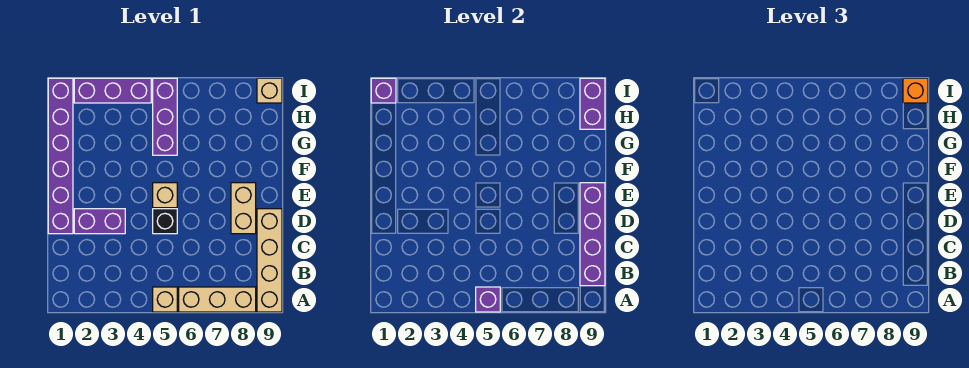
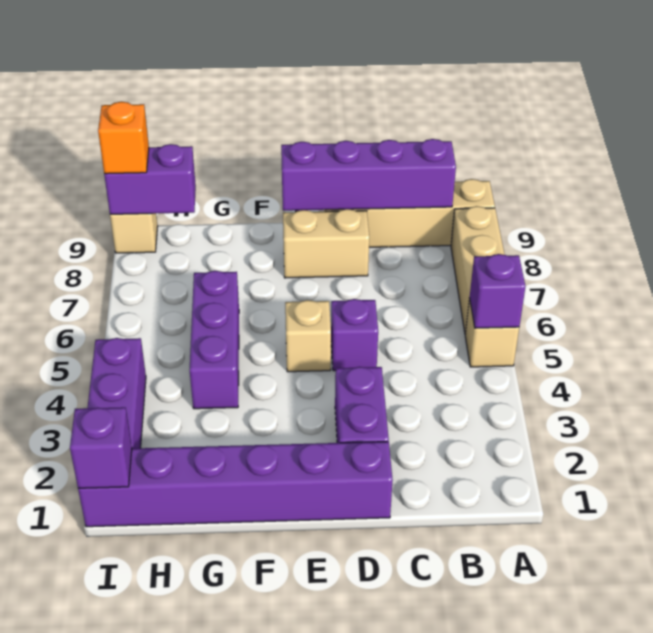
black 1x1 brick [153,209,177,234] -> purple 1x1 brick [331,299,378,371]
purple 1x3 brick [153,78,177,155] -> purple 1x3 brick turned to [190,271,239,409]

